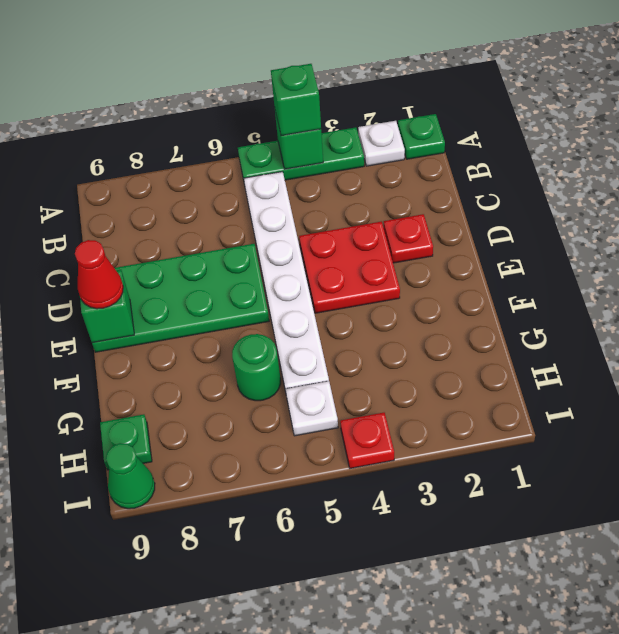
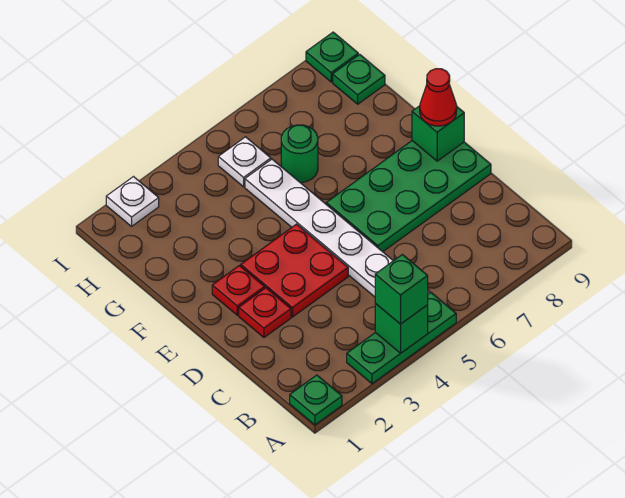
white 1x1 plate [358,121,405,166] -> white 1x1 plate moved to [106,177,159,226]
red 1x1 plate [340,413,394,468] -> red 1x1 plate moved to [212,266,265,315]
green 1x1 cone [106,443,155,509] -> green 1x1 plate [306,32,358,82]

